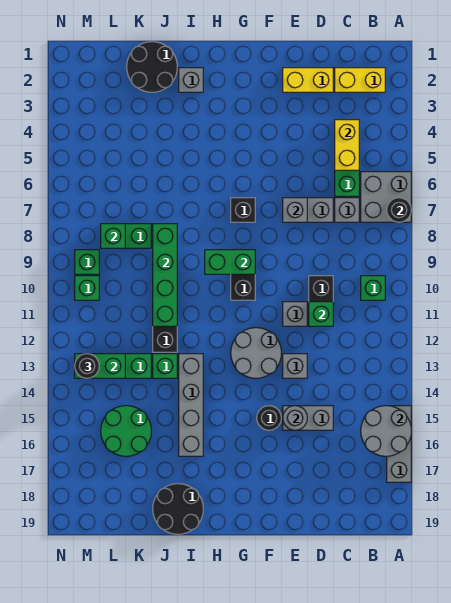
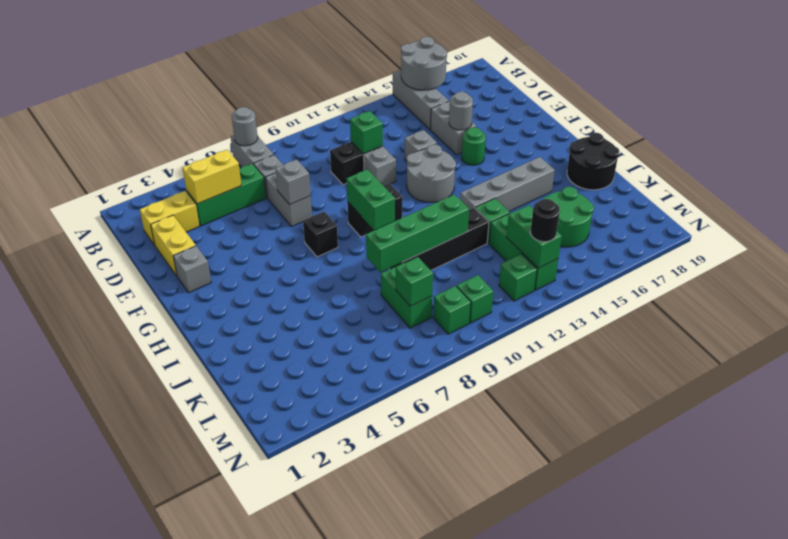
grey 2x2 brick [361,172,411,222] -> grey 1x2 brick [231,135,274,168]
black 1x1 round brick [387,198,411,222] -> grey 1x1 round brick [232,107,258,146]
grey 1x3 brick [387,406,411,482] -> grey 1x3 brick turned to [393,70,449,129]
yellow 1x2 brick [335,68,385,92] -> yellow 1x2 brick turned to [140,191,199,245]
green 1x1 brick [361,276,385,300] -> green 1x1 brick moved to [499,254,537,301]
black 1x1 round brick [257,406,281,430] -> green 1x1 round brick [462,127,486,165]
grey 1x1 brick [179,68,203,92] -> grey 1x1 brick moved to [173,246,211,293]
black 2x2 round brick [127,42,177,92] -> none

